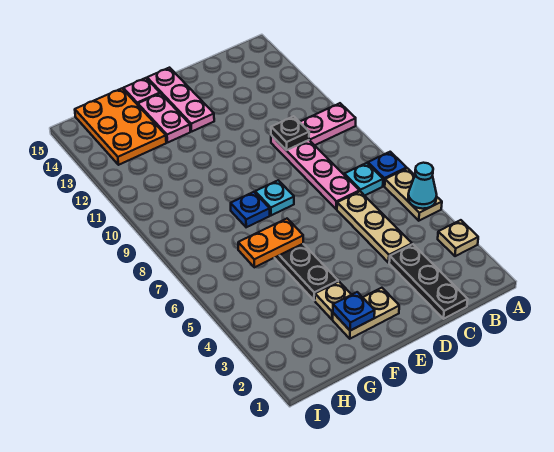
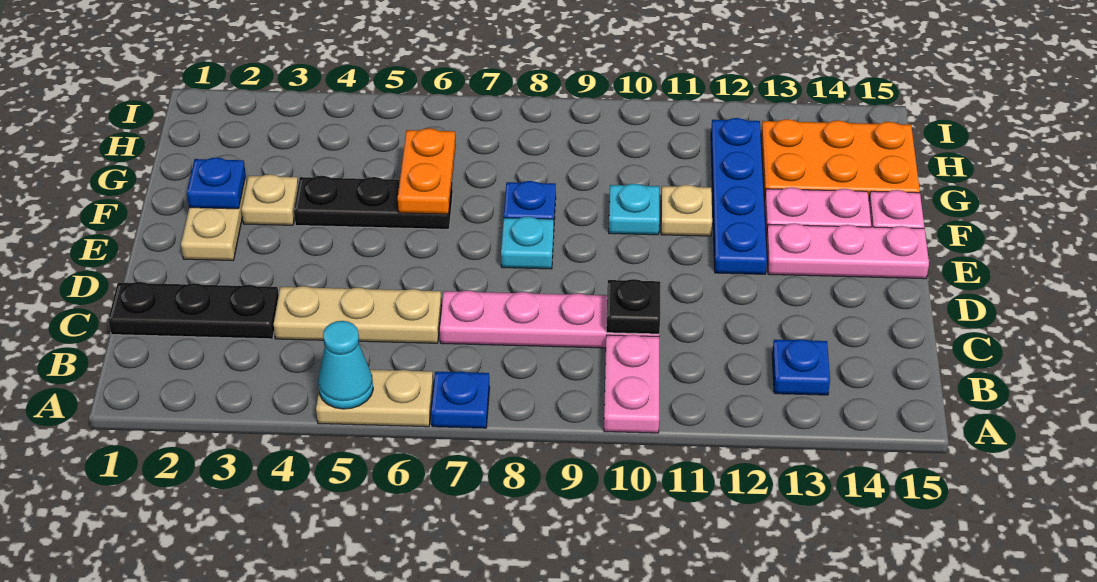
tan 1x1 plate [438,220,478,256] -> tan 1x1 plate moved to [661,185,712,236]
cyan 1x1 plate [344,163,383,196] -> cyan 1x1 plate moved to [609,184,659,235]
none -> blue 1x1 plate [772,339,830,395]
none -> blue 1x4 plate [711,118,767,274]

